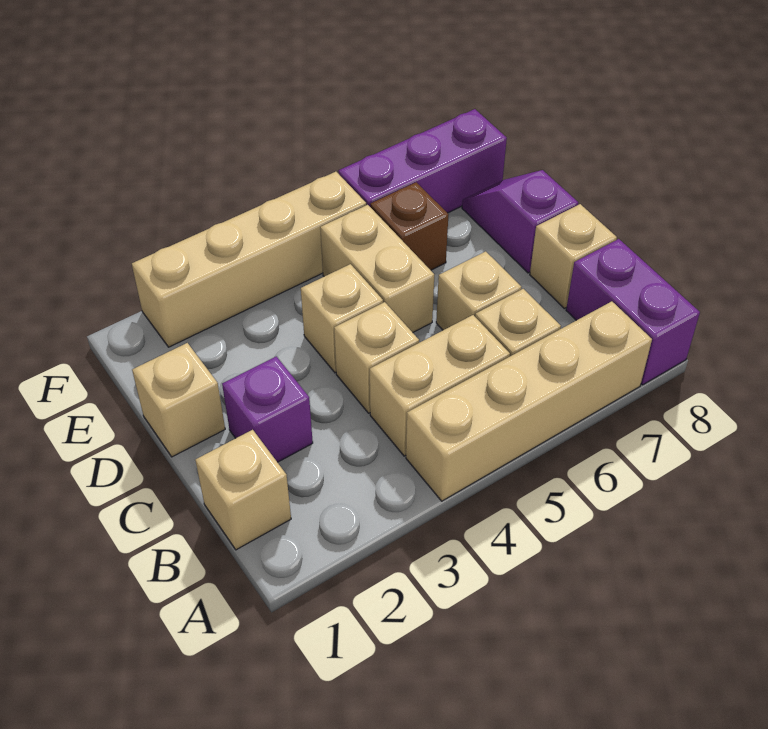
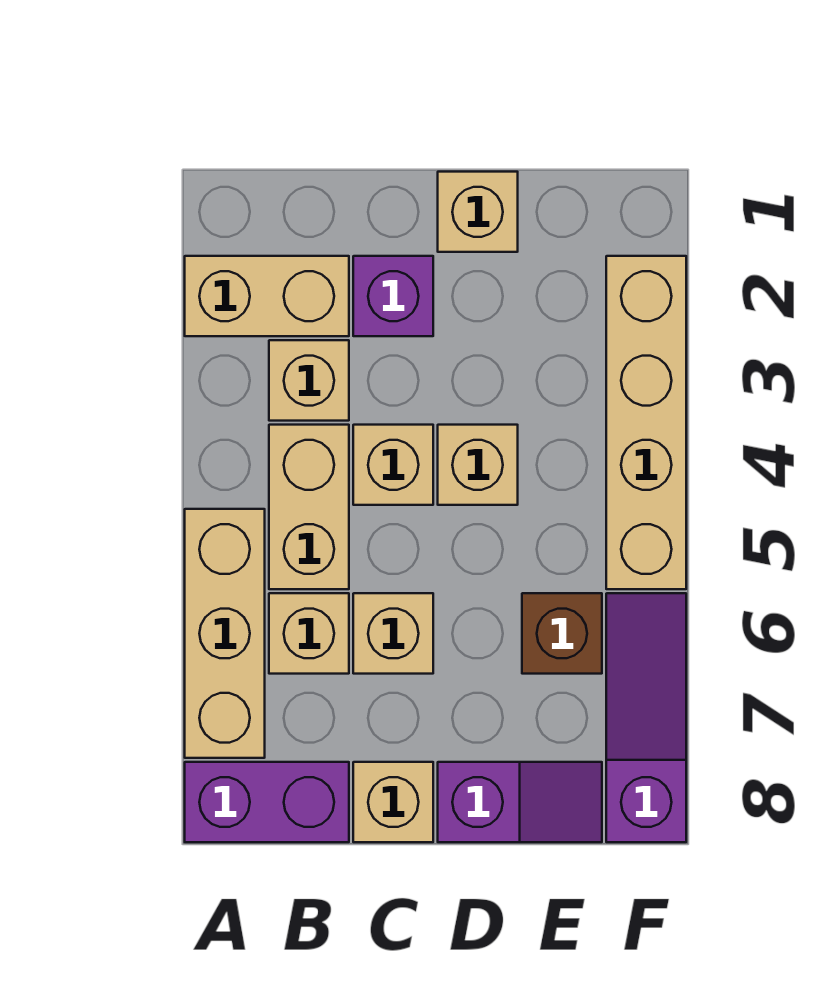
tan 1x4 brick [406,301,652,501] -> tan 1x3 brick [185,509,265,758]
tan 1x1 brick [195,430,291,550] -> tan 1x1 brick moved to [269,340,349,421]
tan 1x2 brick [320,205,434,332] -> tan 1x2 brick moved to [185,256,349,336]
purple 1x3 brick [339,109,507,213] -> purple 1x3 slope [606,593,686,842]

